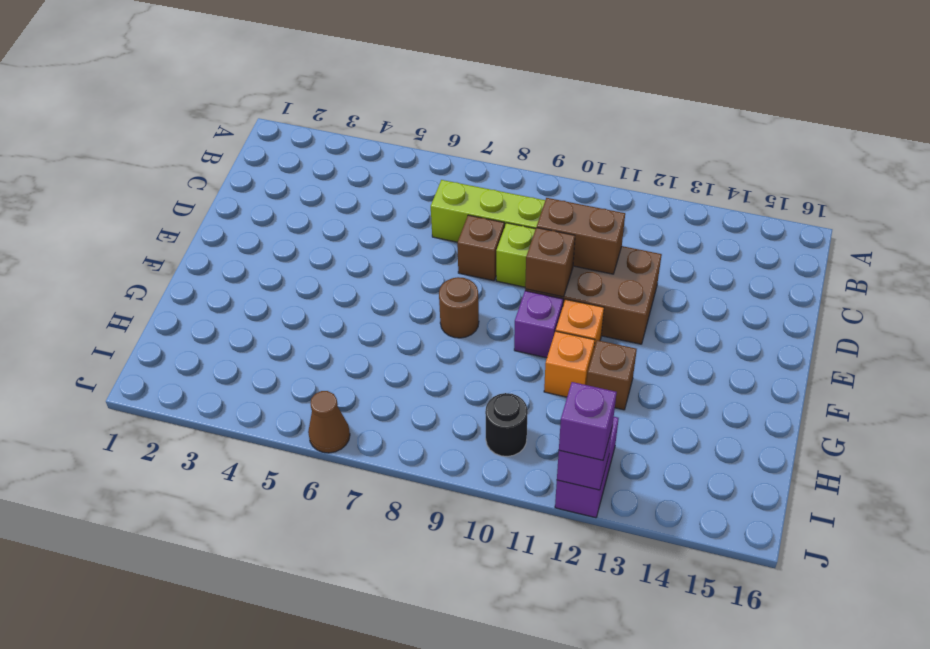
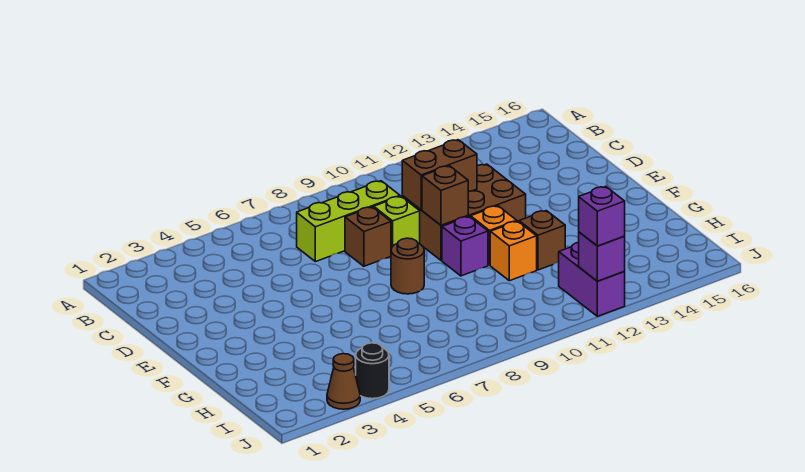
black 1x1 round brick [485,393,528,457] -> black 1x1 round brick moved to [356,343,389,399]
brown 1x1 cone [308,391,350,453] -> brown 1x1 cone moved to [327,354,360,409]

